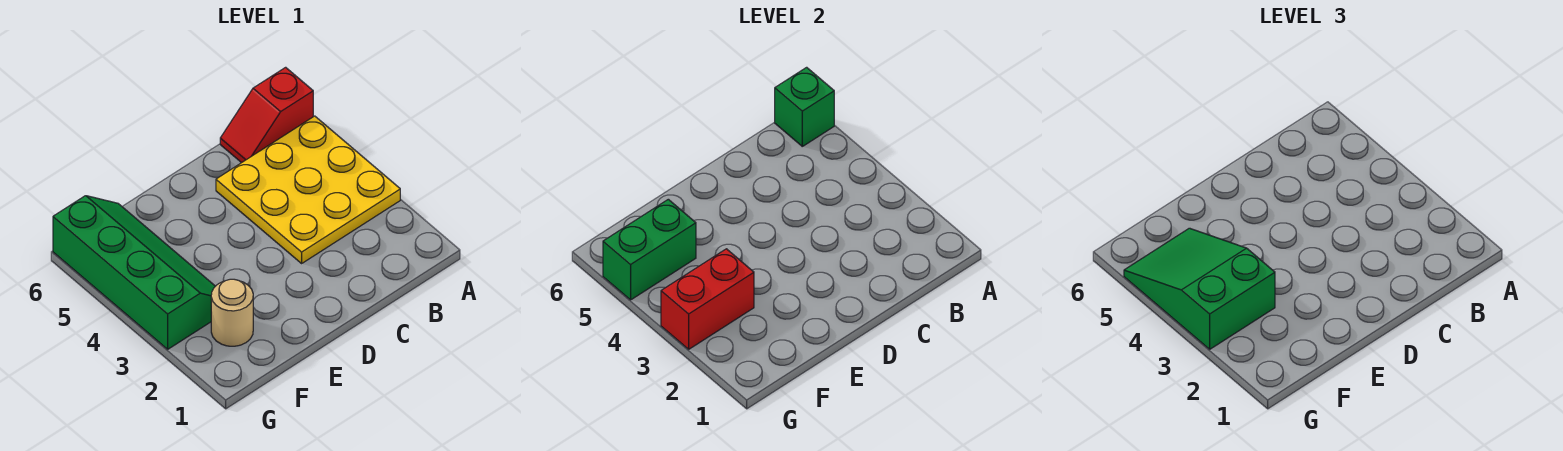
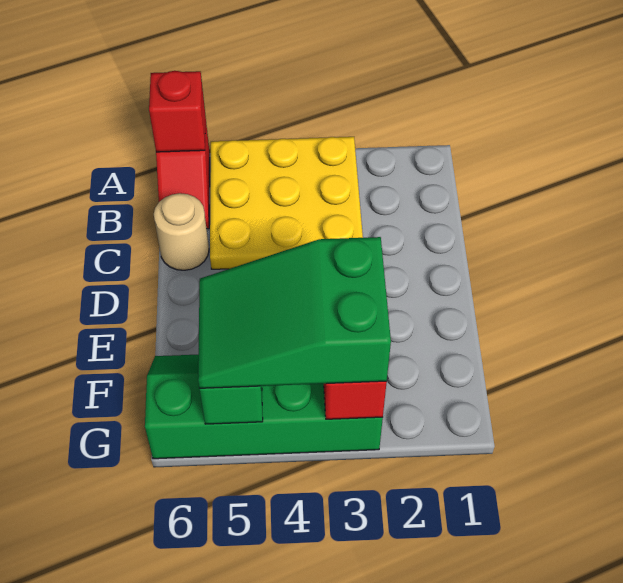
green 1x1 brick [775,67,834,146] -> red 1x1 brick [149,71,205,152]
tan 1x1 round brick [211,279,253,346] -> tan 1x1 round brick moved to [154,193,209,270]

